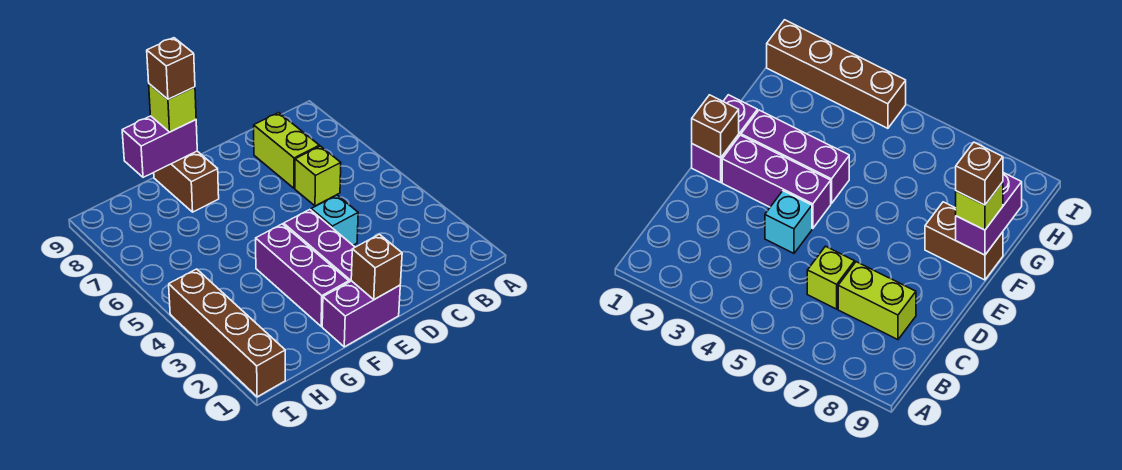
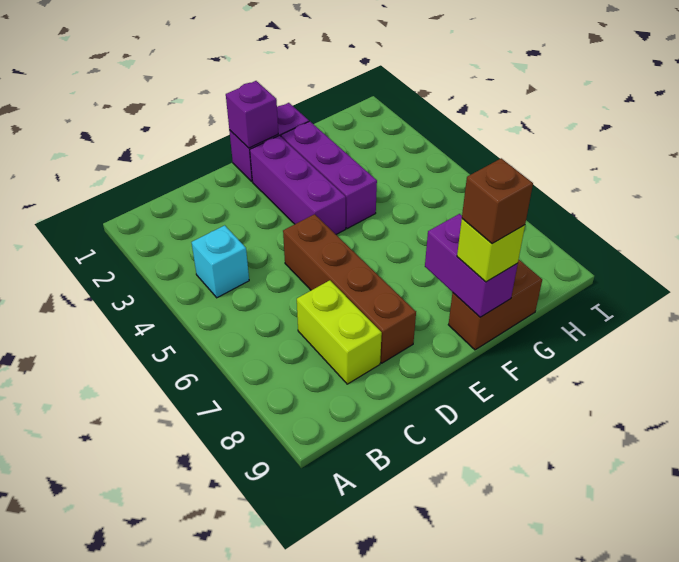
lime 1x1 brick [295,146,341,206] -> none
cyan 1x1 brick [311,195,358,245] -> cyan 1x1 brick moved to [192,225,249,298]
brown 1x1 brick [351,234,402,300] -> purple 1x1 brick [226,81,278,148]
brown 1x2 brick [154,151,219,212] -> brown 1x2 brick turned to [448,260,542,350]
purple 1x2 brick [122,116,197,177] -> purple 1x2 brick turned to [425,214,518,317]
brown 1x4 brick [169,269,285,397] -> brown 1x4 brick moved to [283,214,416,363]

